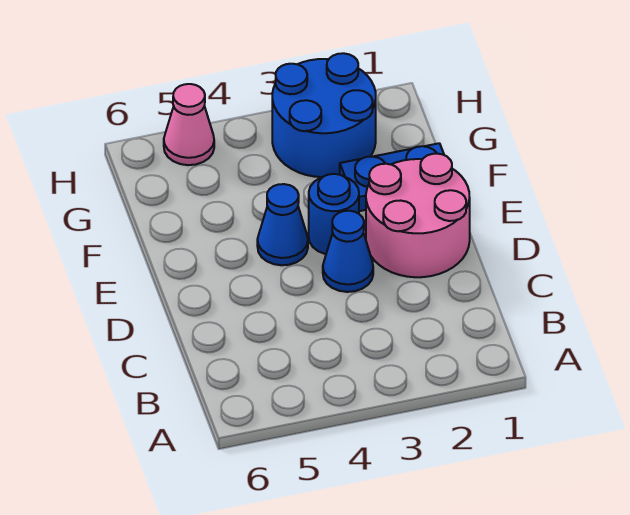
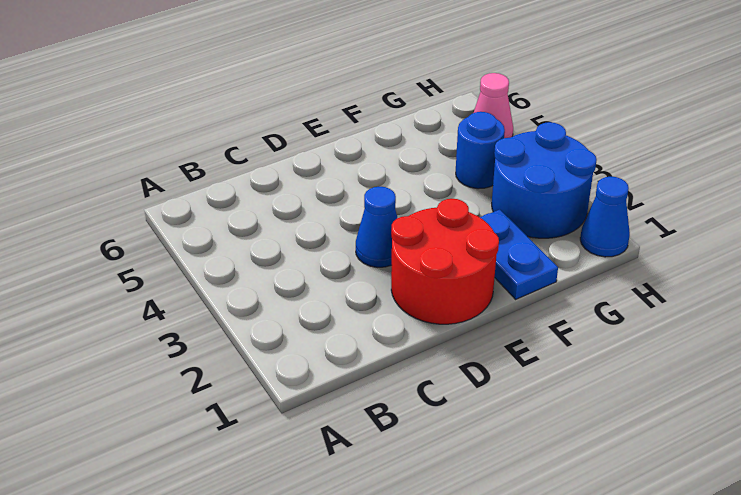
pink 2x2 round brick [366,154,470,277] -> red 2x2 round brick [391,199,499,324]
blue 1x1 round brick [309,174,359,254] -> blue 1x1 round brick moved to [456,112,505,189]
blue 1x1 cone [257,184,308,265] -> blue 1x1 cone moved to [580,177,630,257]

